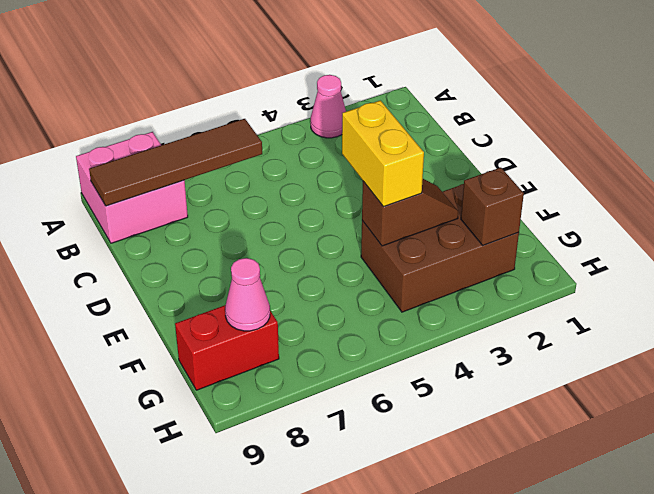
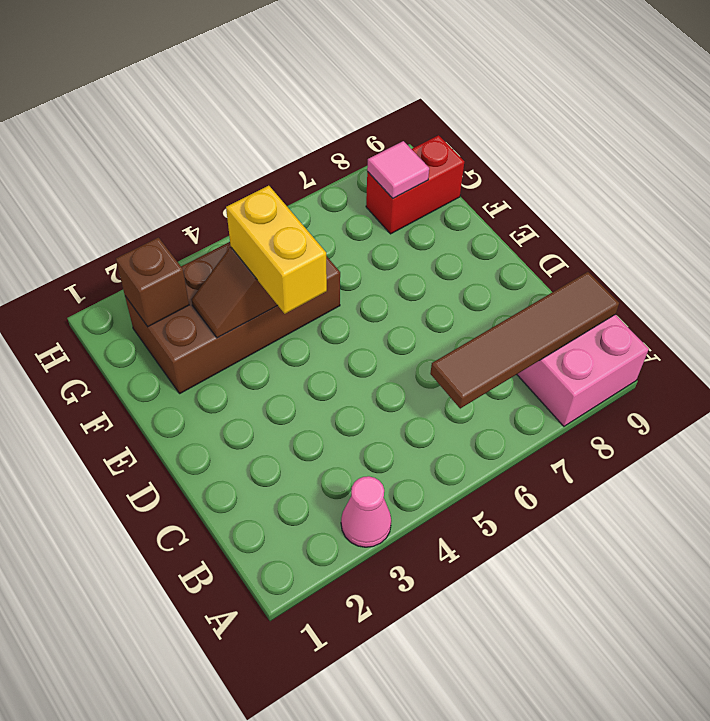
brown 2x3 brick [361,184,519,312] -> brown 2x4 brick [125,242,340,393]
pink 1x1 cone [225,258,270,331] -> pink 1x1 tile [367,141,429,198]

